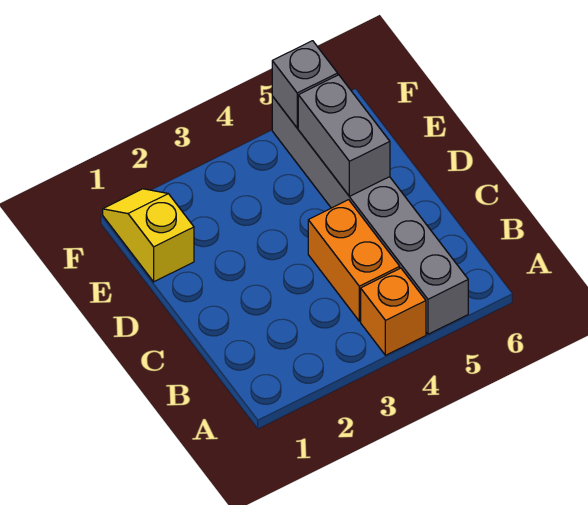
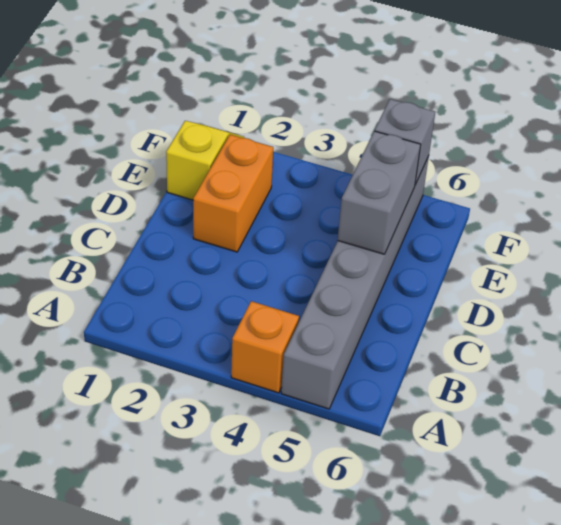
orange 1x2 brick [308,200,400,321] -> orange 1x2 brick moved to [193,135,273,252]

